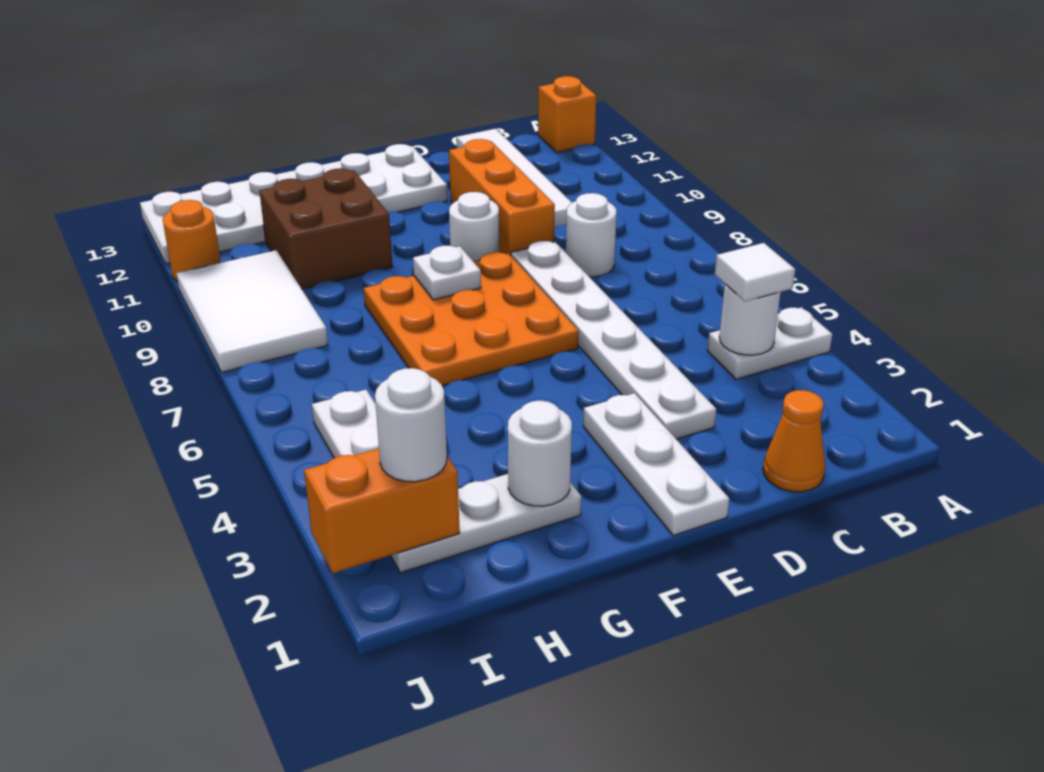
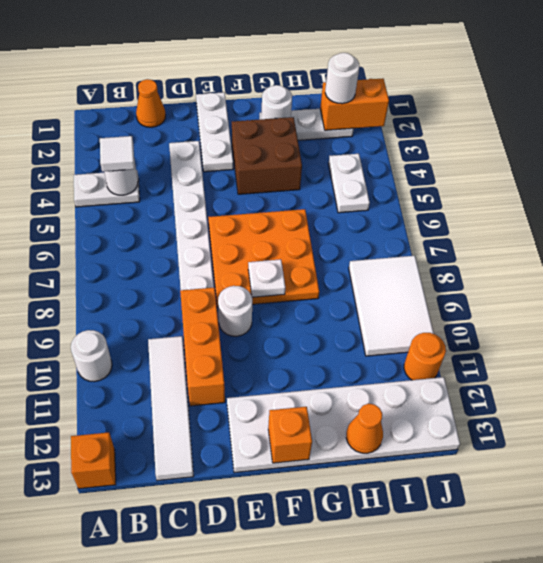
white 1x1 round brick [566,193,616,277] -> white 1x1 round brick moved to [71,330,112,381]
none -> orange 1x1 brick [268,407,312,463]
brown 2x2 brick [259,168,392,289] -> brown 2x2 brick moved to [232,117,302,194]
none -> orange 1x1 cone [346,404,383,453]

